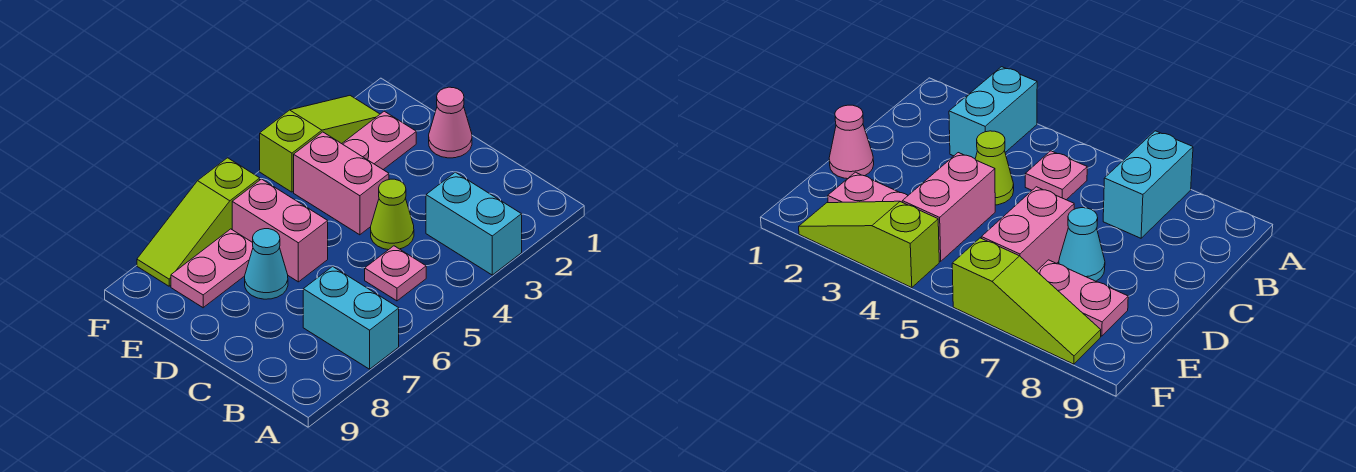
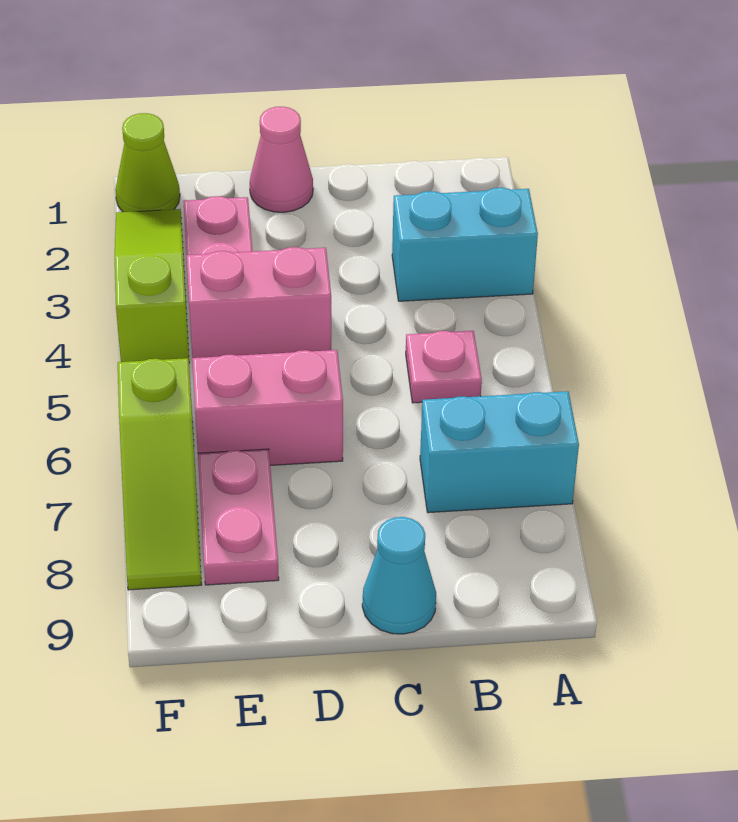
lime 1x1 cone [371,179,414,250] -> lime 1x1 cone moved to [115,113,180,212]
cyan 1x1 cone [245,229,288,299] -> cyan 1x1 cone moved to [362,517,436,634]

